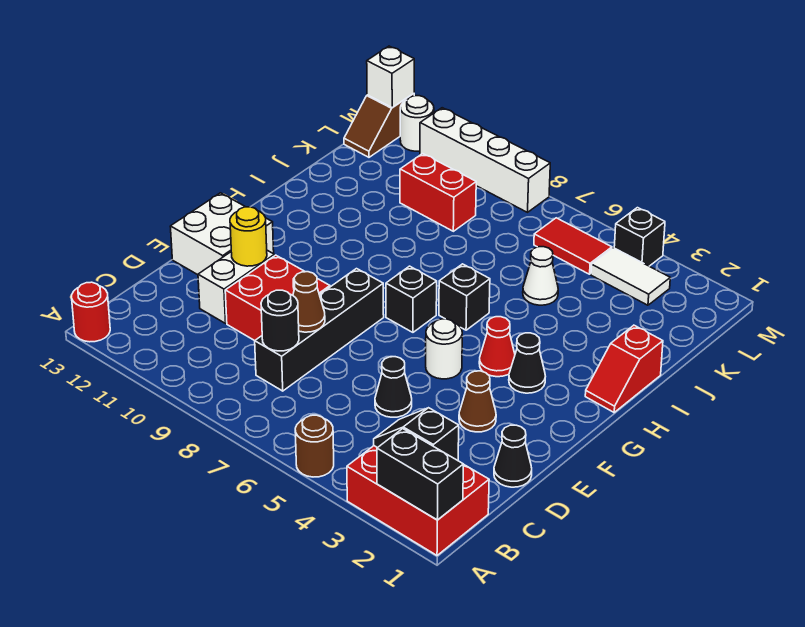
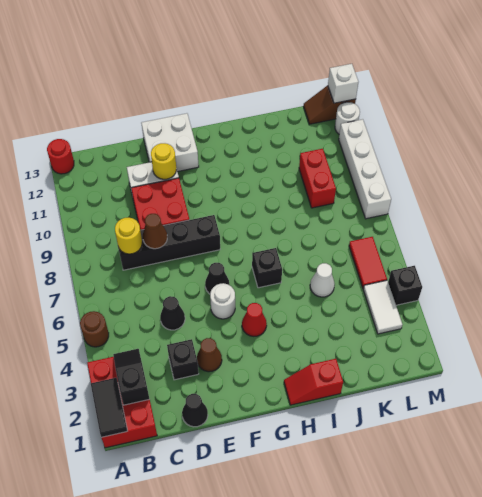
black 1x2 brick [377,429,463,520] -> black 1x2 tile [91,378,127,437]
black 1x1 round brick [261,290,299,351] -> yellow 1x1 round brick [115,218,142,254]
black 1x1 cone [509,333,546,393] -> black 1x1 cone moved to [205,263,229,294]
black 1x1 brick [386,266,437,332] -> black 1x1 brick moved to [167,339,199,380]

